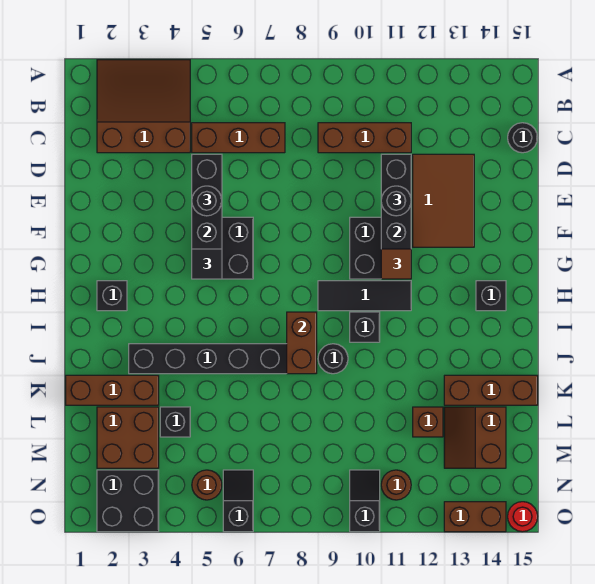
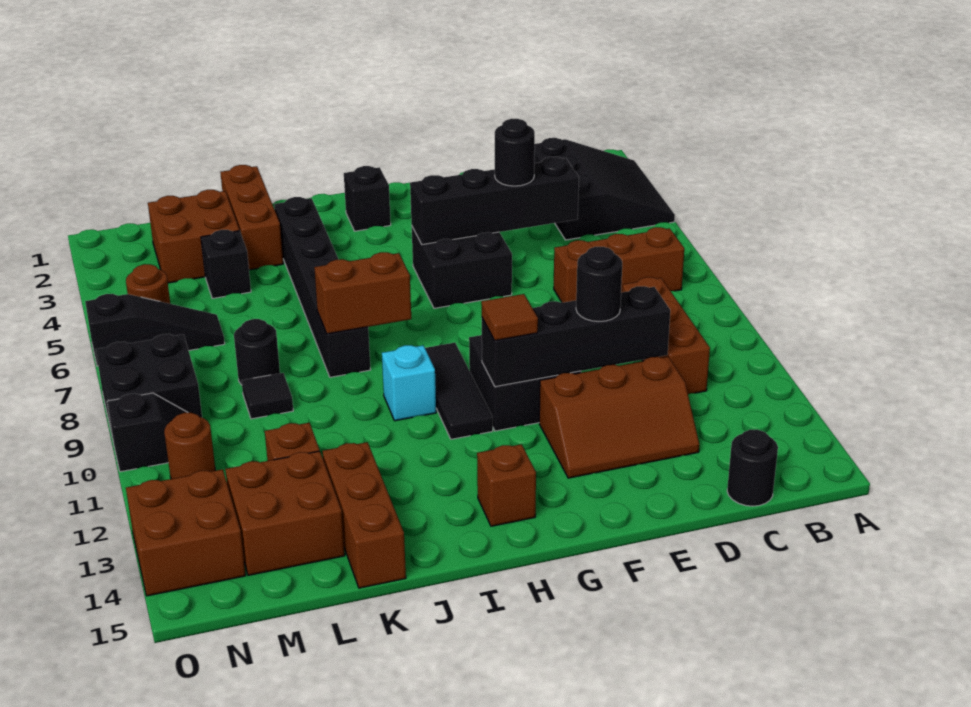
brown 3x3 slope [97,60,190,153] -> black 3x3 slope [534,138,675,240]
brown 1x3 brick [192,123,285,153] -> brown 1x3 brick turned to [554,227,684,303]
brown 2x3 tile [413,154,474,247] -> brown 2x3 slope [539,357,699,478]
black 1x1 tile [192,249,222,279] -> black 1x1 tile moved to [242,373,293,419]
black 1x1 brick [476,281,506,311] -> brown 1x1 brick [477,444,536,526]
black 1x1 brick [350,312,380,342] -> cyan 1x1 brick [382,345,436,421]
black 1x1 round brick [318,344,348,374] -> black 1x1 round brick moved to [234,319,280,385]
brown 2x2 slope [444,407,506,468] -> brown 2x2 brick [225,451,345,575]
black 2x2 brick [97,470,159,532] -> black 2x2 brick moved to [96,334,202,438]
black 1x2 slope [223,470,253,532] -> black 1x3 slope [85,294,225,366]
brown 1x2 brick [444,502,506,532] -> brown 2x2 brick [126,469,246,596]
red 1x1 round brick [508,502,538,532] -> none

